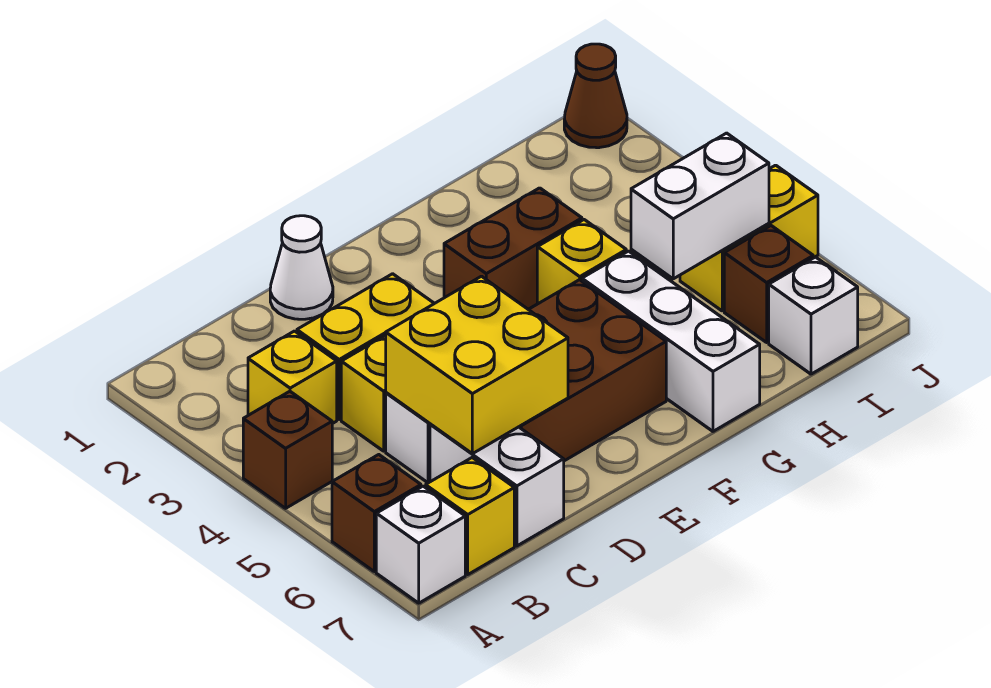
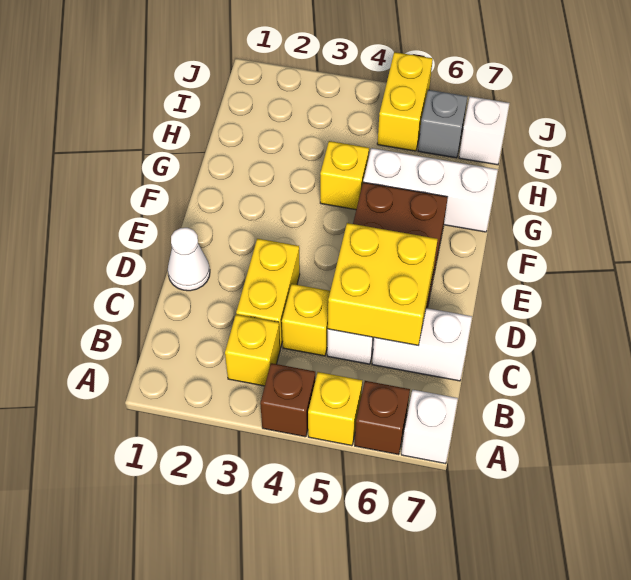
yellow 1x1 brick [426,458,514,574] -> yellow 1x1 brick moved to [308,372,362,446]
brown 1x2 brick [444,188,582,309] -> none
white 1x2 brick [631,133,769,279] -> none
brown 1x1 brick [724,226,813,342] -> grey 1x1 brick [418,90,468,158]
brown 1x1 cone [564,44,627,148] -> none

